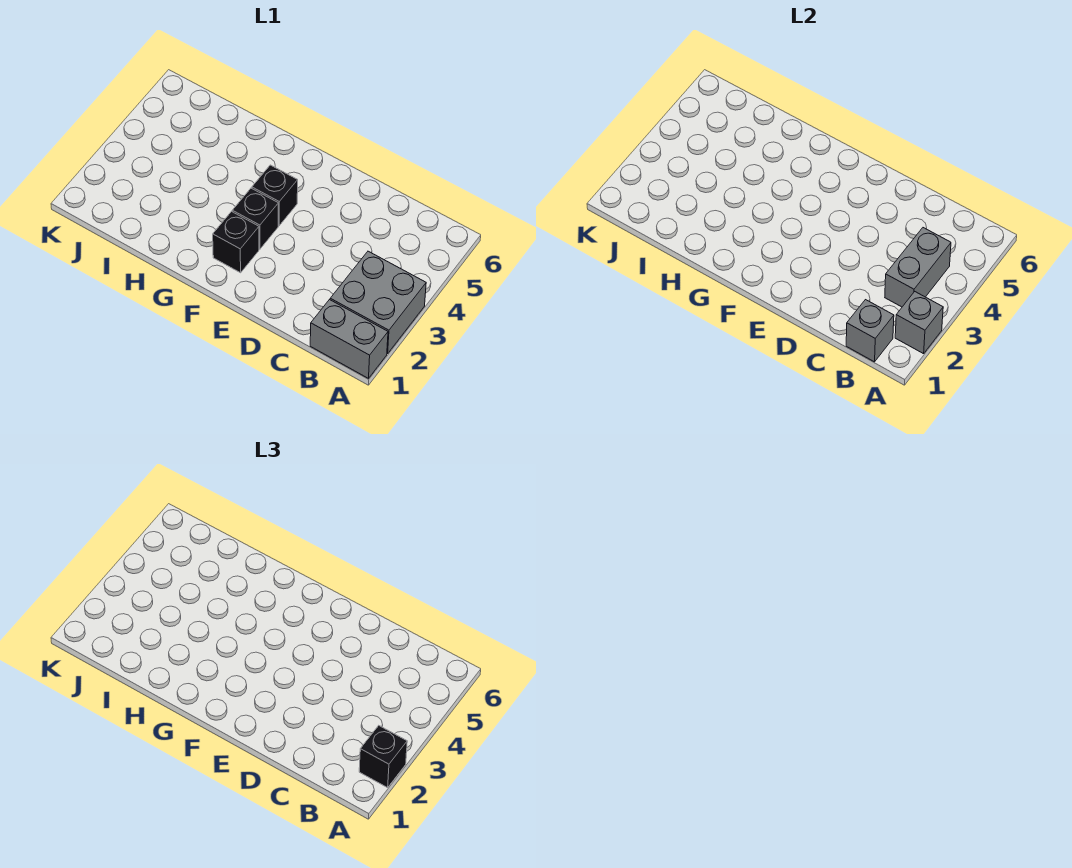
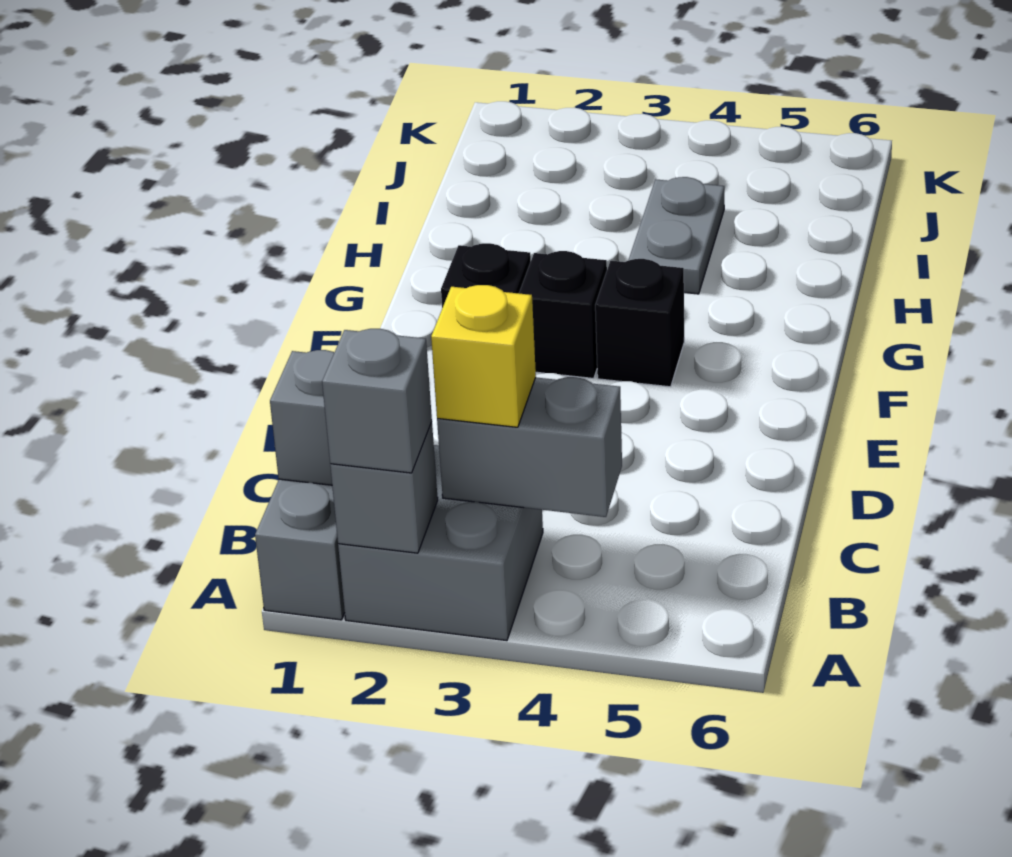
black 1x1 brick [359,726,407,788] -> grey 1x1 brick [322,329,432,473]
none -> yellow 1x1 brick [431,285,536,427]
none -> grey 1x2 plate [629,177,724,294]

